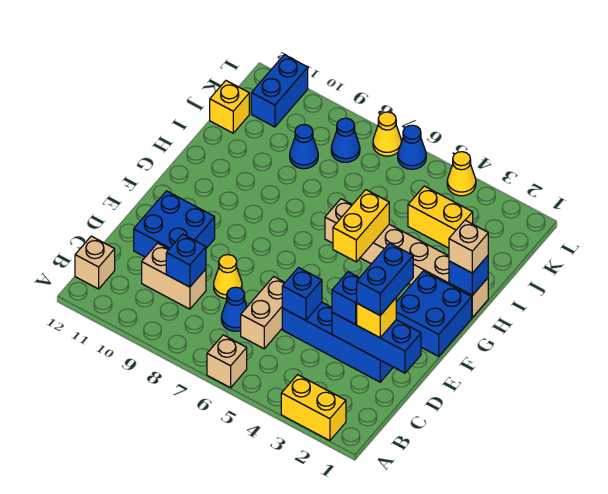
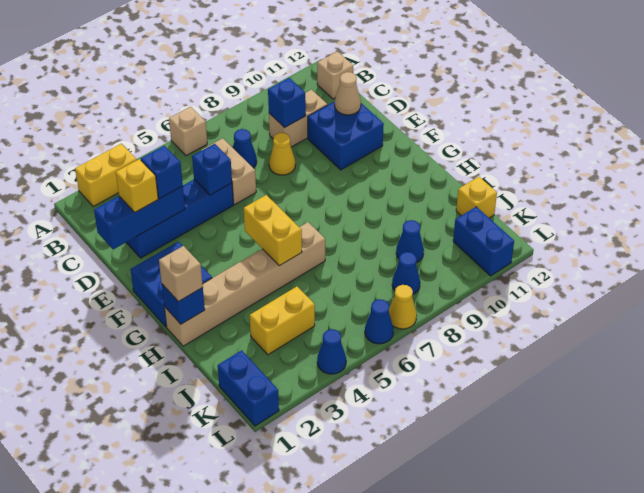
blue 1x2 brick [357,243,413,315] -> blue 1x2 brick moved to [218,350,279,426]
none -> tan 1x1 cone [335,72,361,115]
yellow 1x1 cone [447,152,476,196] -> blue 1x1 cone [317,329,346,374]

